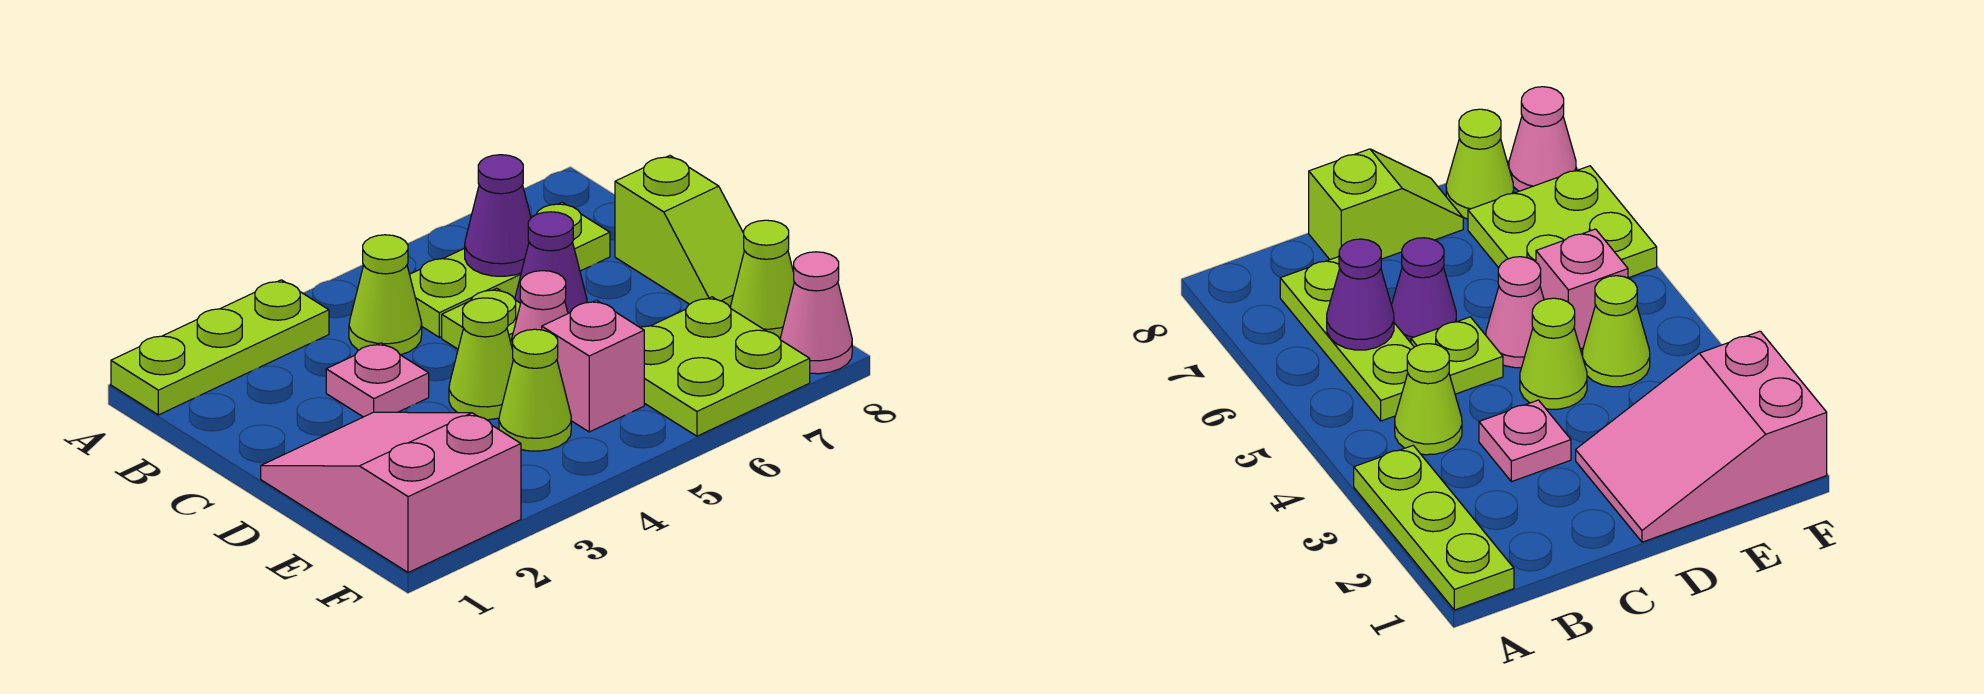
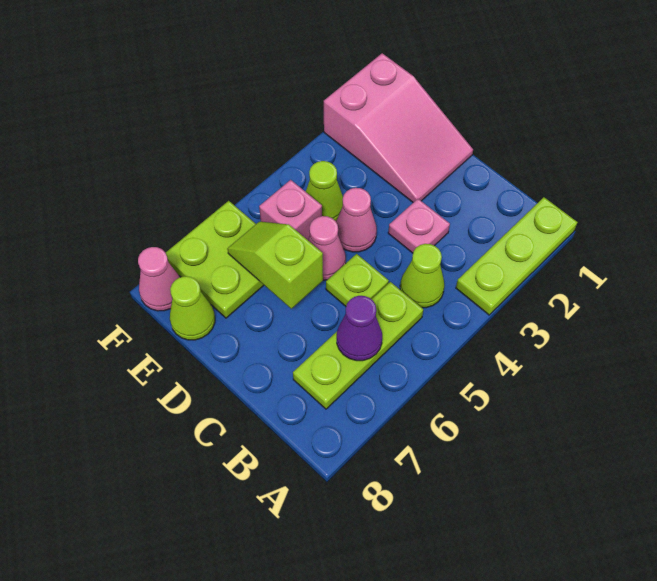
purple 1x1 cone [515,212,587,313] -> none
lime 1x2 slope [615,156,744,307] -> lime 1x2 slope moved to [227,222,323,309]
lime 1x1 cone [449,298,513,420] -> pink 1x1 cone [336,188,377,252]

